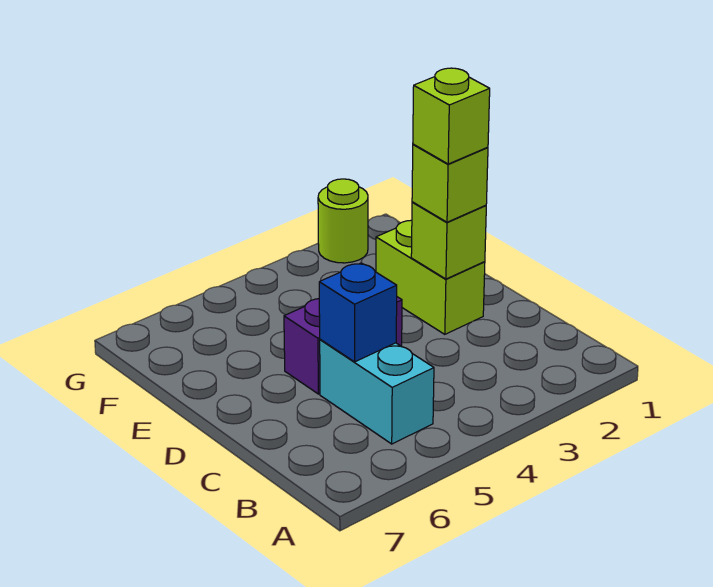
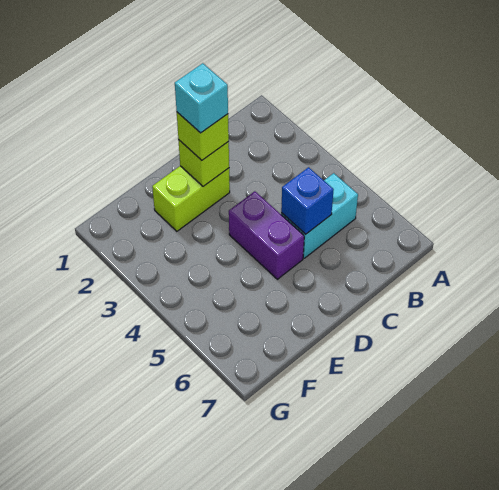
lime 1x1 brick [413,68,490,164] -> cyan 1x1 brick [175,63,228,133]
lime 1x1 round brick [318,179,368,263] -> none

